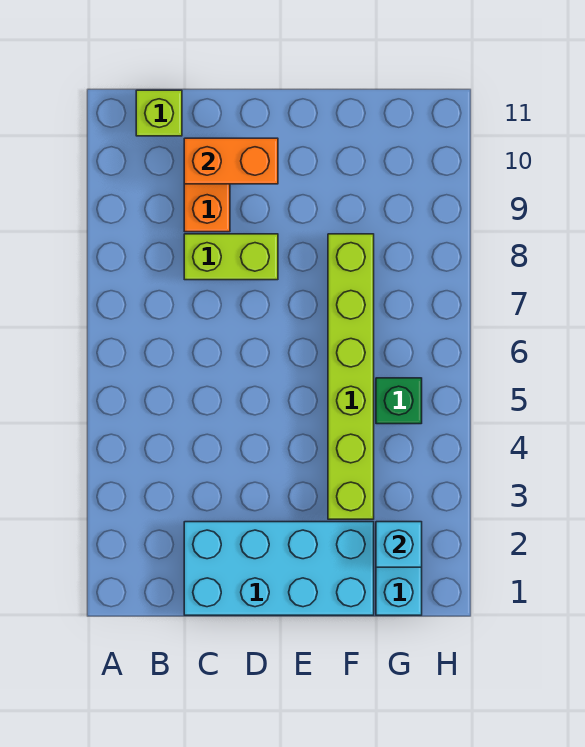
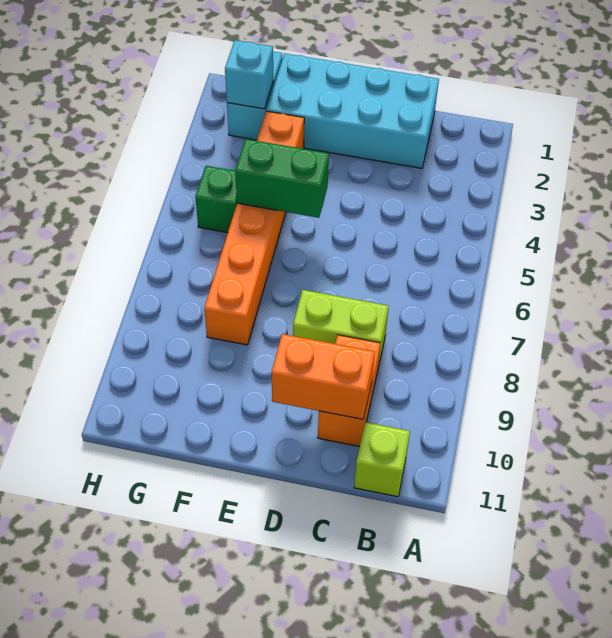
none -> green 1x2 brick [235,139,329,218]
lime 1x6 brick [328,234,374,519] -> orange 1x6 brick [204,111,304,345]

